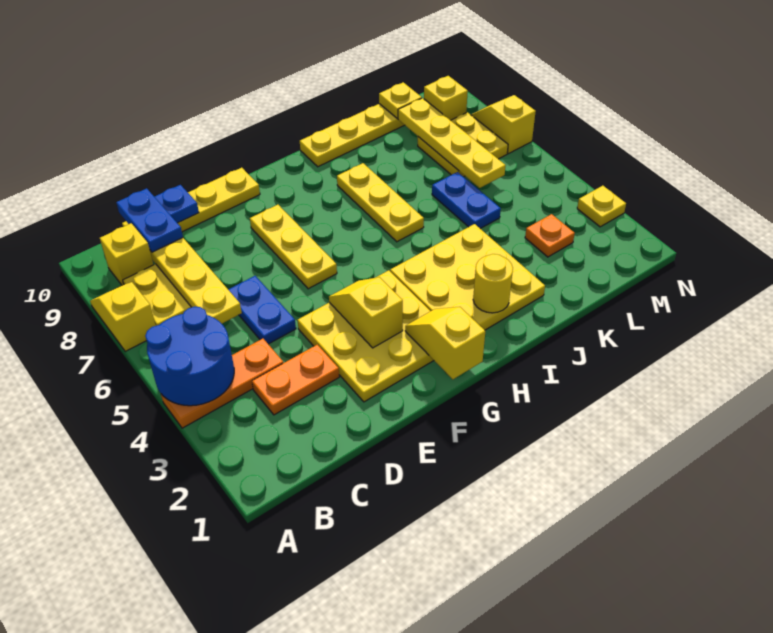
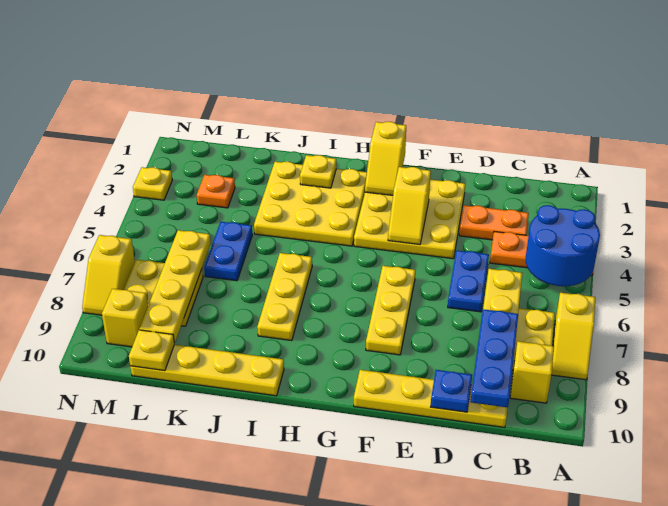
blue 1x2 plate [116,188,183,252] -> blue 1x3 plate [471,309,518,408]
yellow 1x1 round brick [473,254,513,313] -> yellow 1x1 plate [300,155,336,188]

